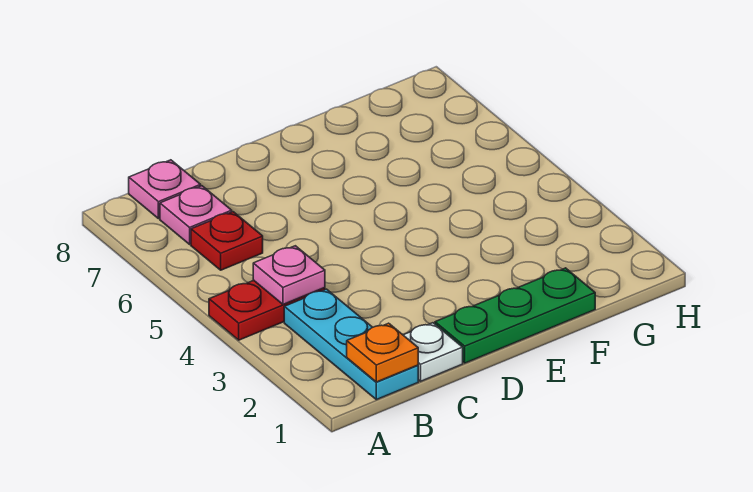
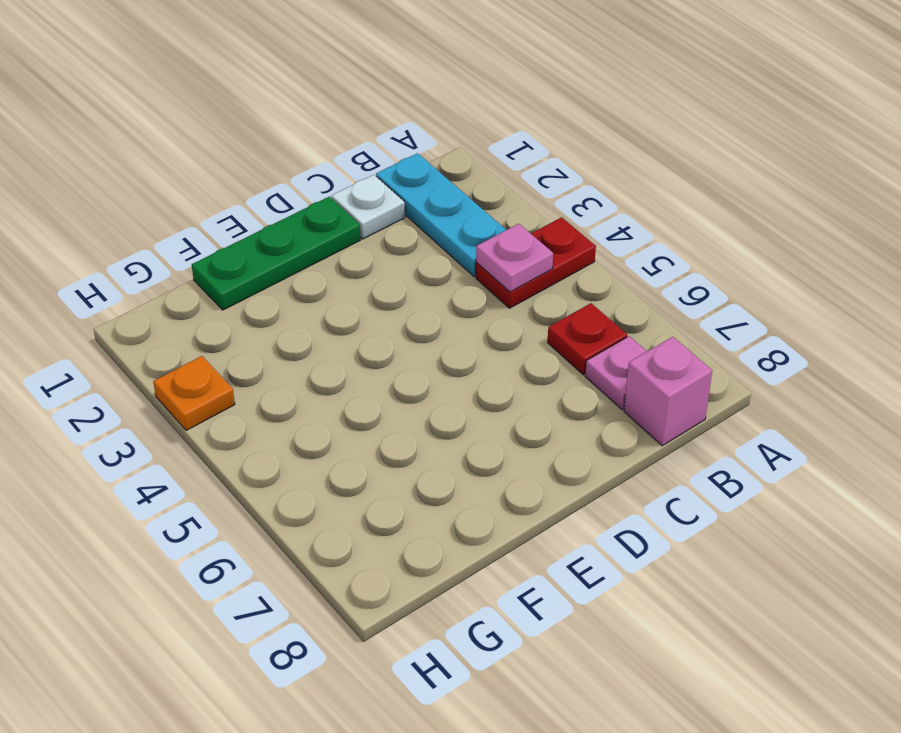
orange 1x1 plate [347,323,418,382] -> orange 1x1 plate moved to [153,356,235,431]
pink 1x1 plate [129,160,201,219] -> pink 1x1 brick [624,337,712,446]

